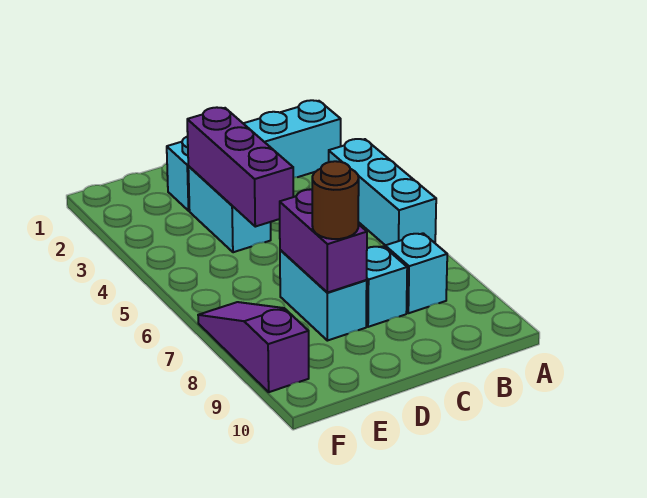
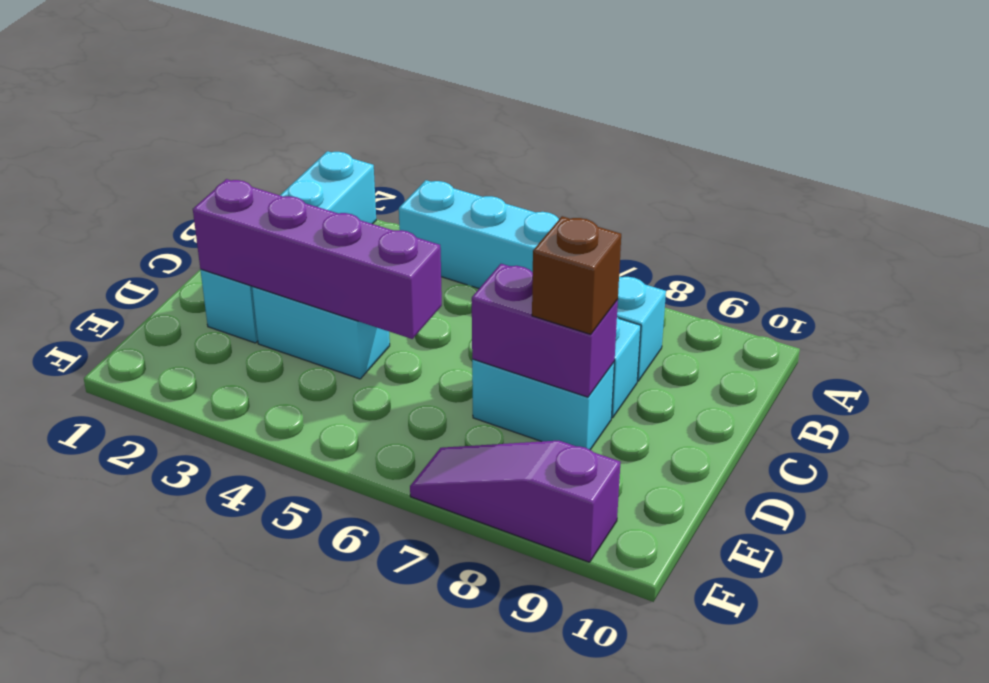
purple 1x3 brick [187,107,293,227] -> purple 1x4 brick [193,179,442,339]
brown 1x1 round brick [312,161,359,239] -> brown 1x1 brick [532,216,621,334]

